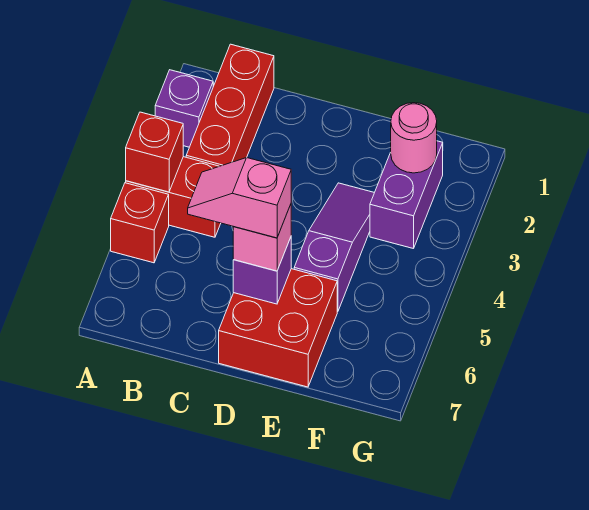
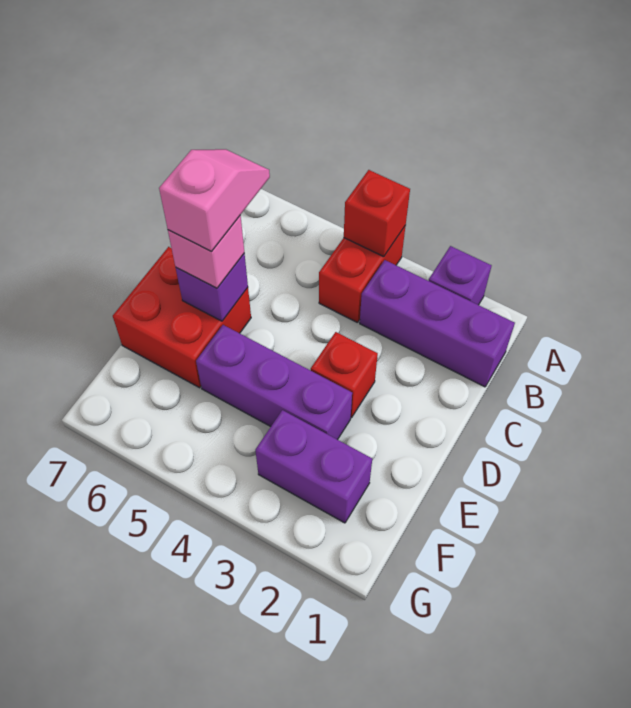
red 1x1 brick [111,183,169,263] -> red 1x1 brick moved to [311,332,378,418]
red 1x3 brick [186,44,274,166] -> purple 1x3 brick [360,260,515,387]
purple 1x3 slope [294,183,374,312] -> purple 1x3 brick [196,325,352,440]
pink 1x1 round brick [391,103,437,173] -> none

